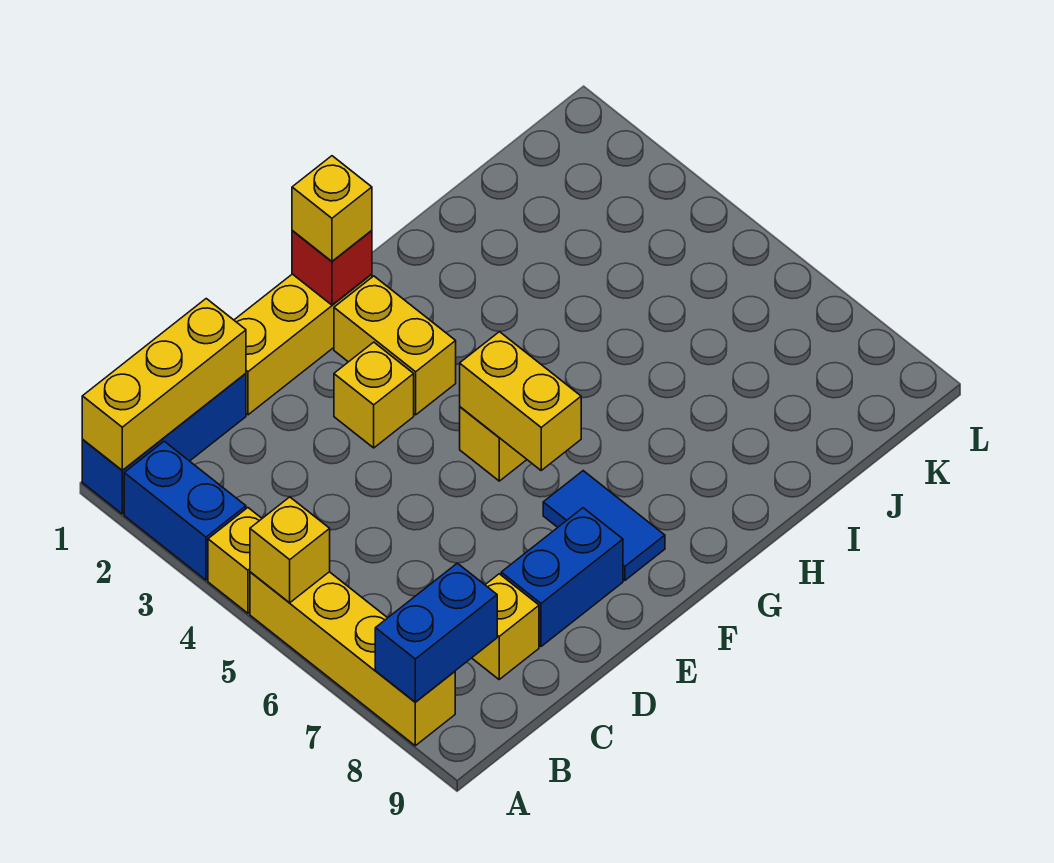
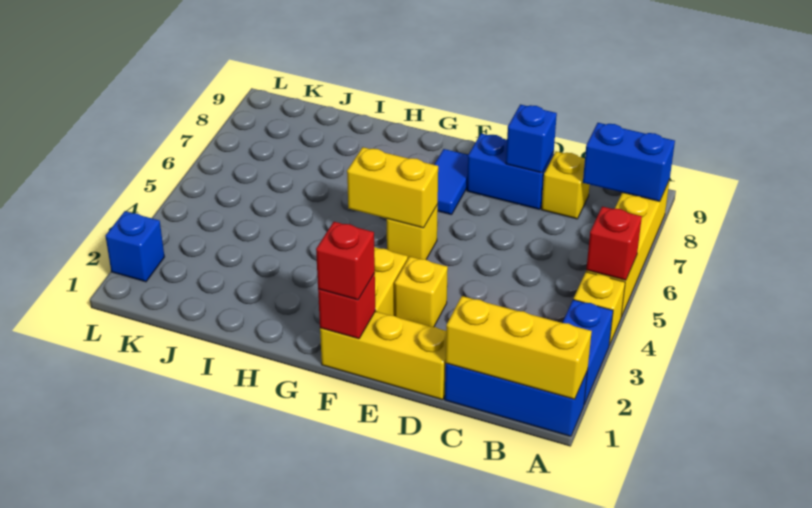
yellow 1x1 brick [250,497,330,603] -> red 1x1 brick [586,207,642,280]
none -> blue 1x1 brick [506,104,557,173]
yellow 1x1 brick [292,156,372,261] -> red 1x1 brick [316,222,375,300]
yellow 1x2 brick [460,332,581,470] -> yellow 1x2 brick turned to [347,147,438,228]
none -> blue 1x1 brick [106,211,164,282]

